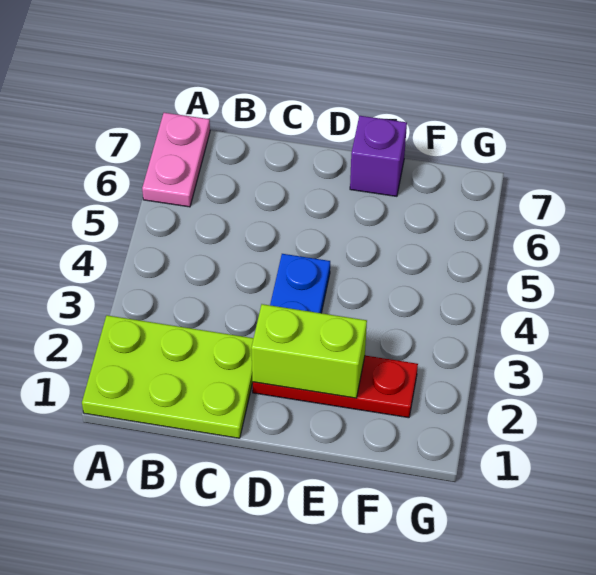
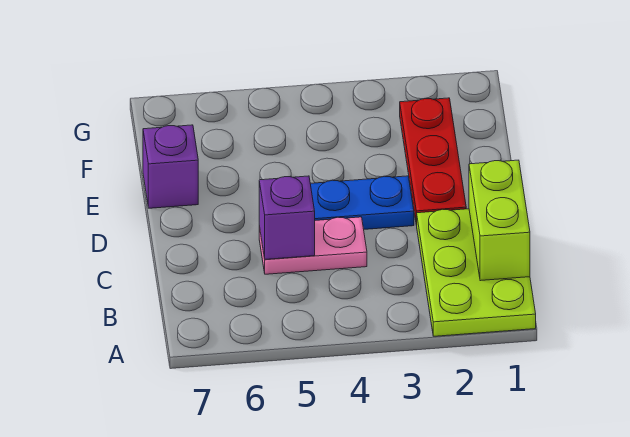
pink 1x2 plate [142,113,210,207] -> pink 1x2 plate moved to [259,217,367,274]
none -> purple 1x1 brick [259,176,315,259]
lime 1x2 brick [251,304,367,398] -> lime 1x2 brick moved to [469,160,530,281]

